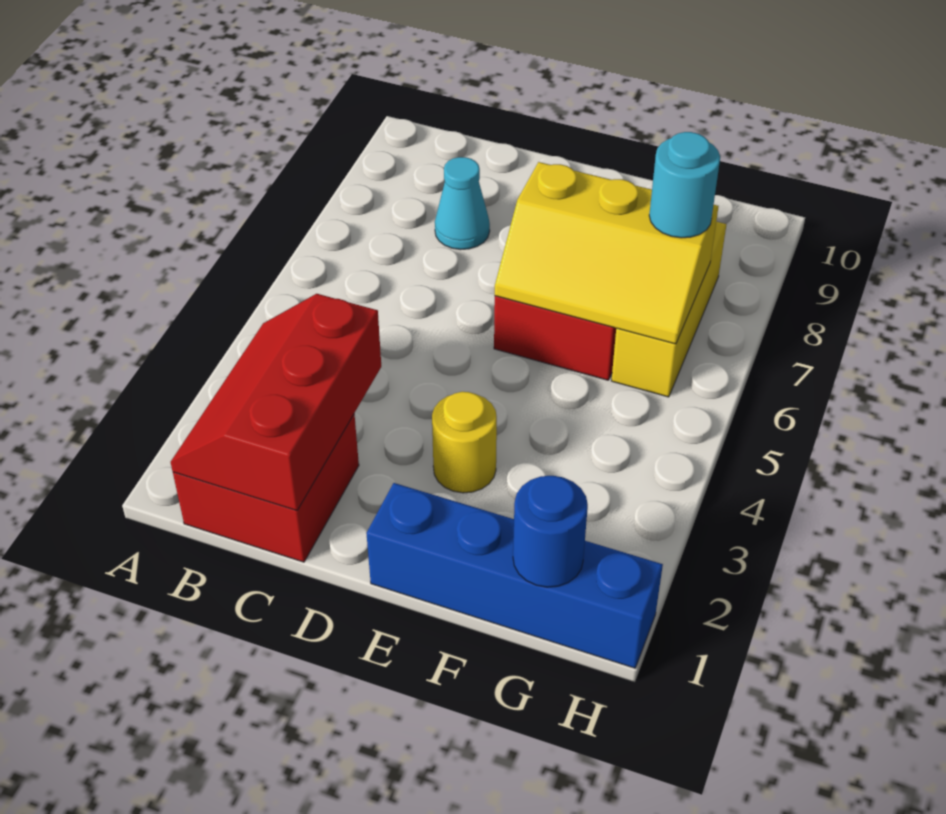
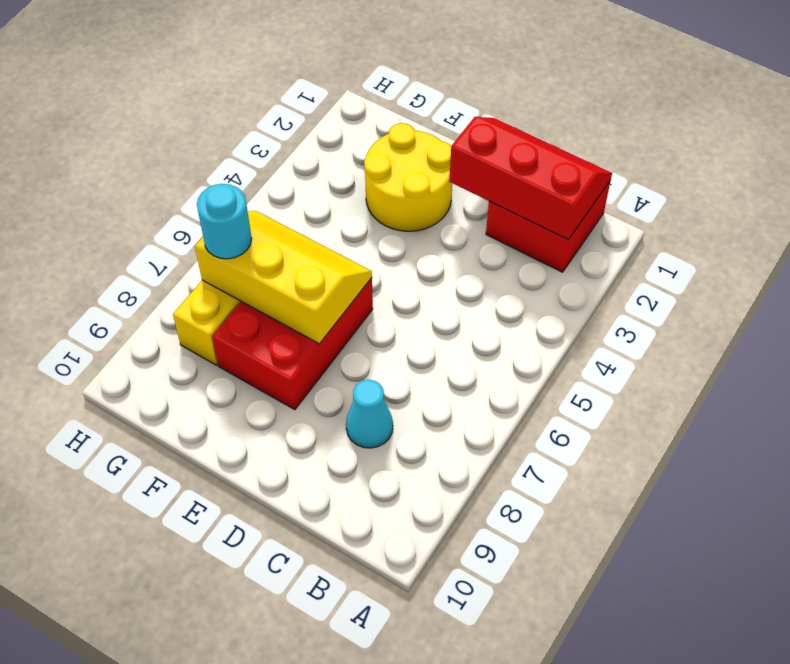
red 2x3 slope [171,294,381,511] -> red 2x3 slope turned to [449,117,612,240]
blue 1x4 brick [366,483,663,668] -> none
yellow 1x1 round brick [432,392,497,493] -> yellow 2x2 round brick [364,123,452,231]
blue 1x1 round brick [513,476,588,587] -> none

